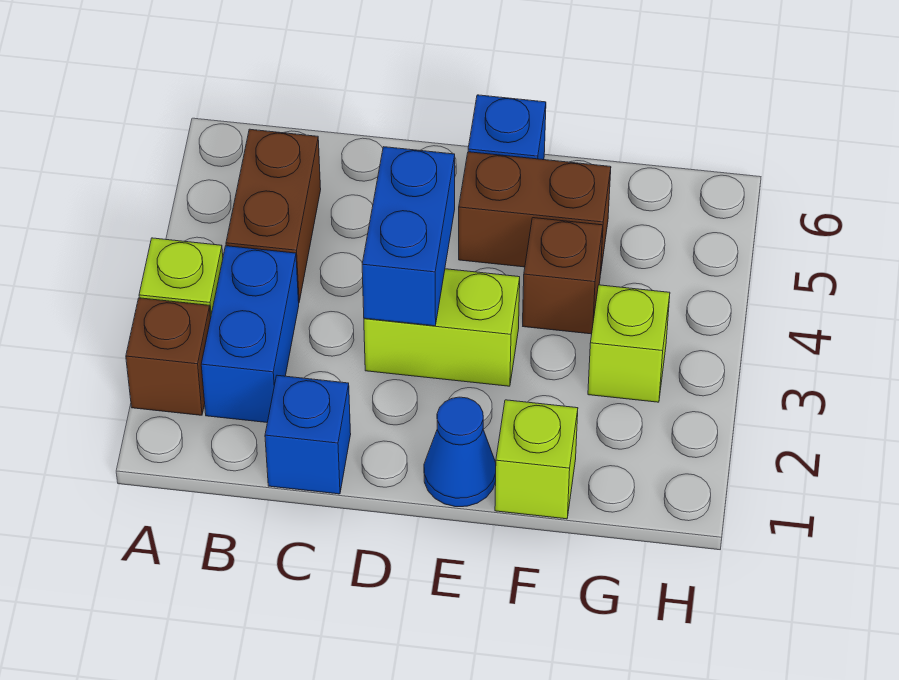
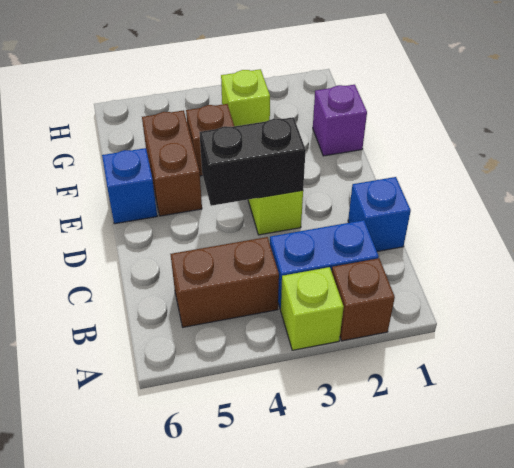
blue 1x2 brick [362,147,455,326] -> black 1x2 brick [199,117,306,206]
blue 1x1 cone [424,397,496,507] -> none
lime 1x1 brick [495,400,578,519] -> purple 1x1 brick [313,85,367,156]

